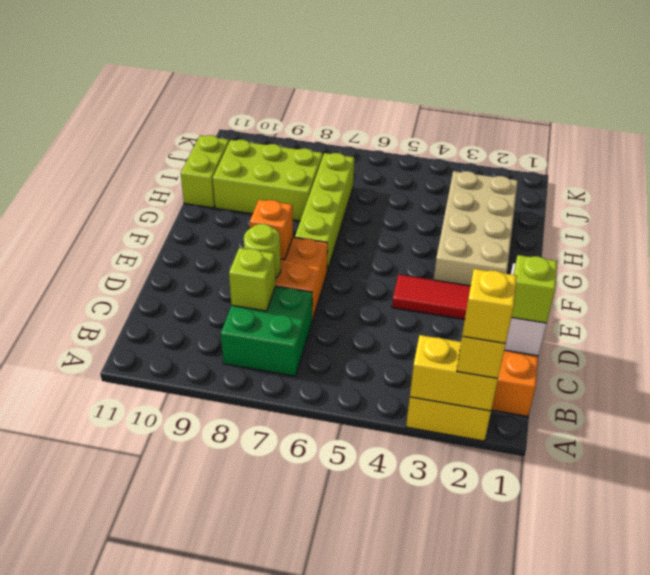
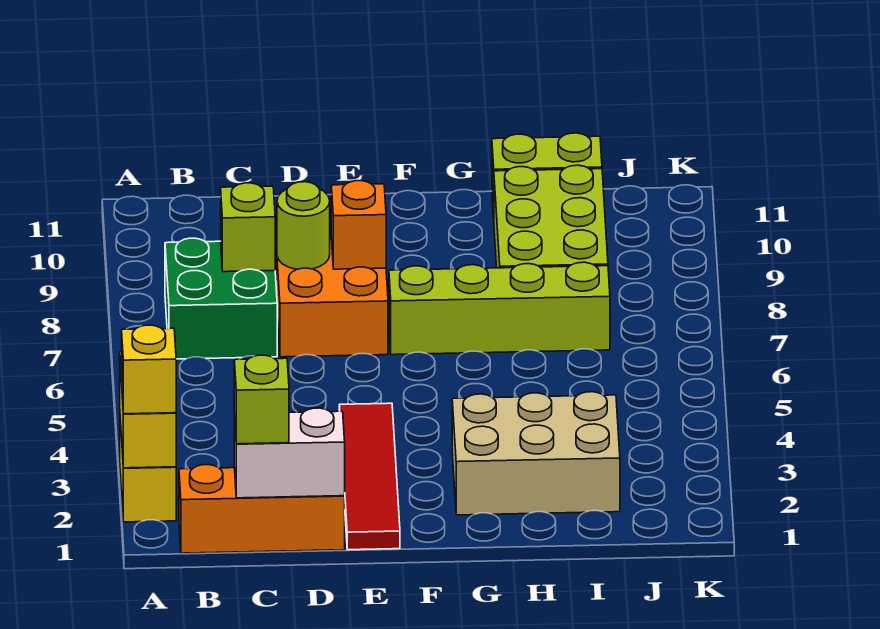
yellow 1x1 brick [463,269,517,343] -> none
tan 2x4 brick [434,171,518,286] -> tan 2x3 brick [452,392,620,515]

